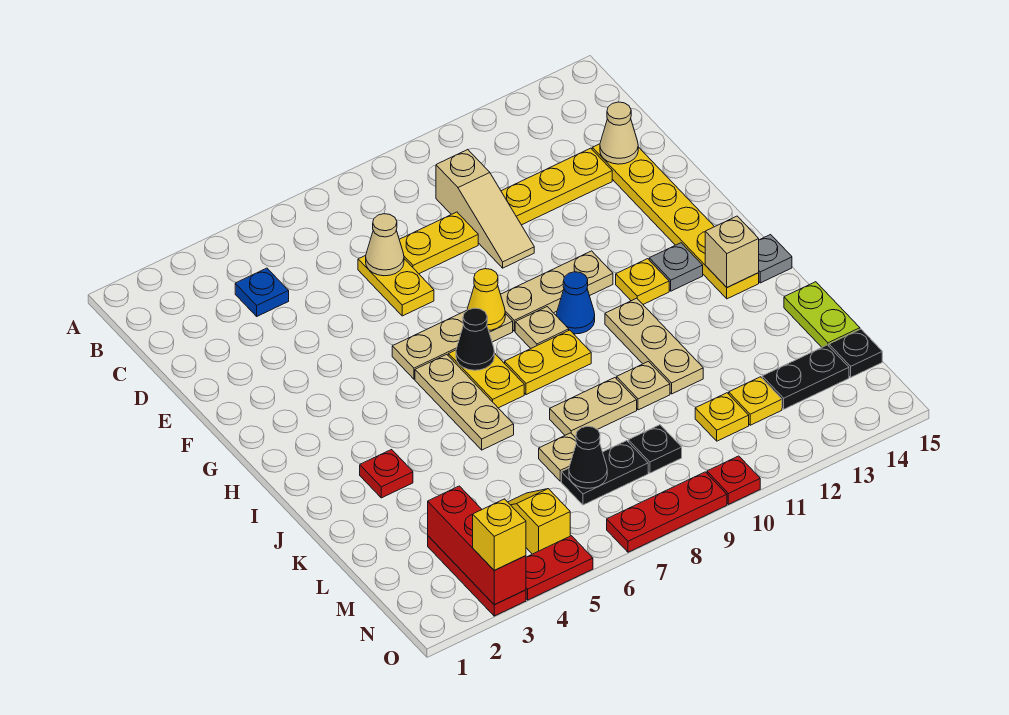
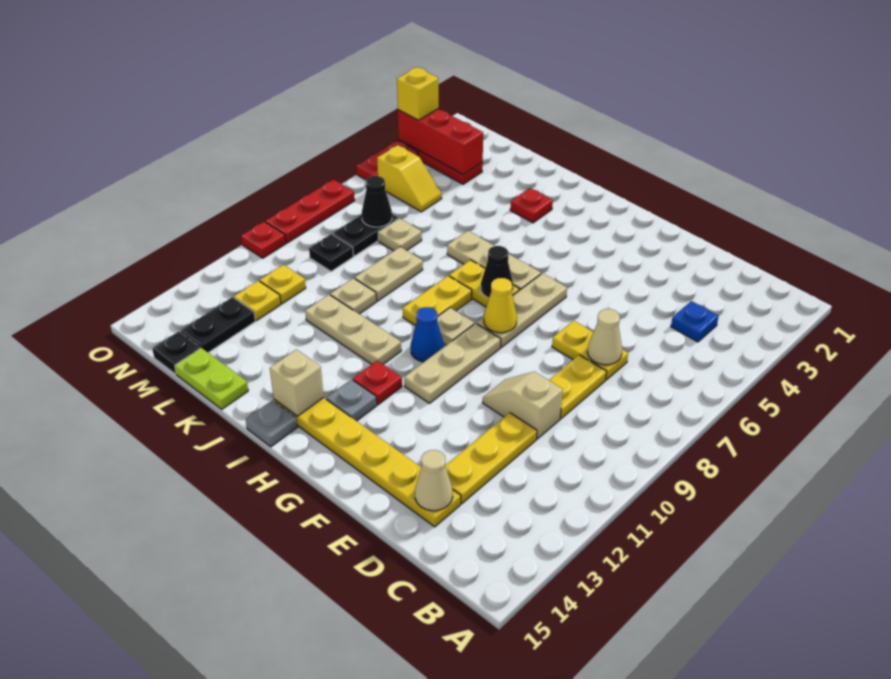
tan 1x3 slope [436,150,534,268] -> tan 1x2 slope [483,371,563,439]
yellow 1x1 plate [616,259,669,304] -> red 1x1 plate [353,361,402,405]

